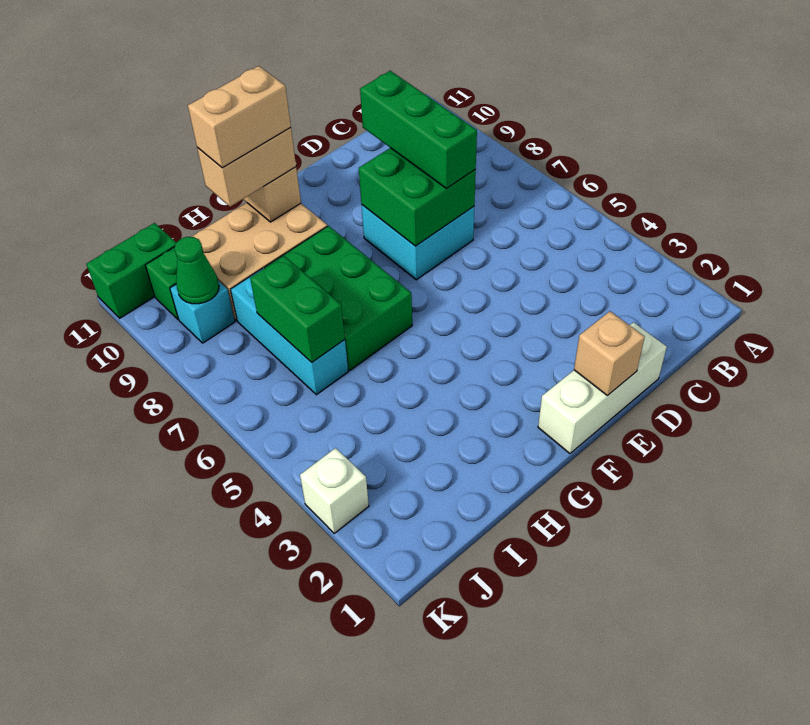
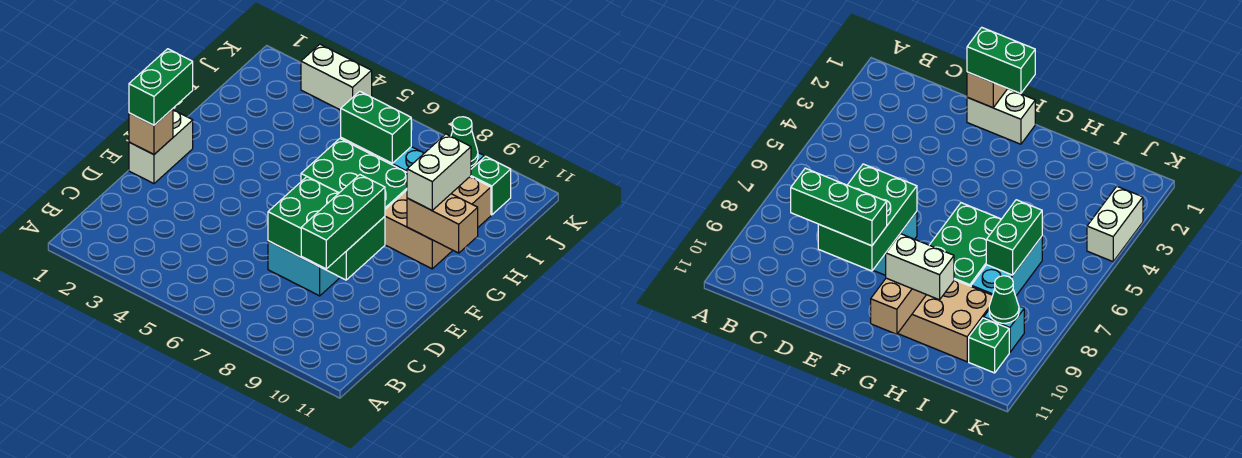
white 1x3 brick [538,322,667,454] -> white 1x2 brick [129,110,193,184]
green 2x2 brick [359,148,476,246] -> green 2x3 brick [268,177,385,280]
green 1x3 brick [360,71,477,189] -> green 1x3 brick turned to [301,175,385,269]
tan 1x2 brick [197,128,296,207] -> white 1x2 brick [407,134,471,210]
tan 1x2 brick [188,66,291,168] -> none
green 1x2 brick [86,223,176,318] -> green 1x2 brick moved to [129,49,193,125]
white 1x1 brick [300,448,369,533] -> white 1x2 brick [301,44,372,110]

